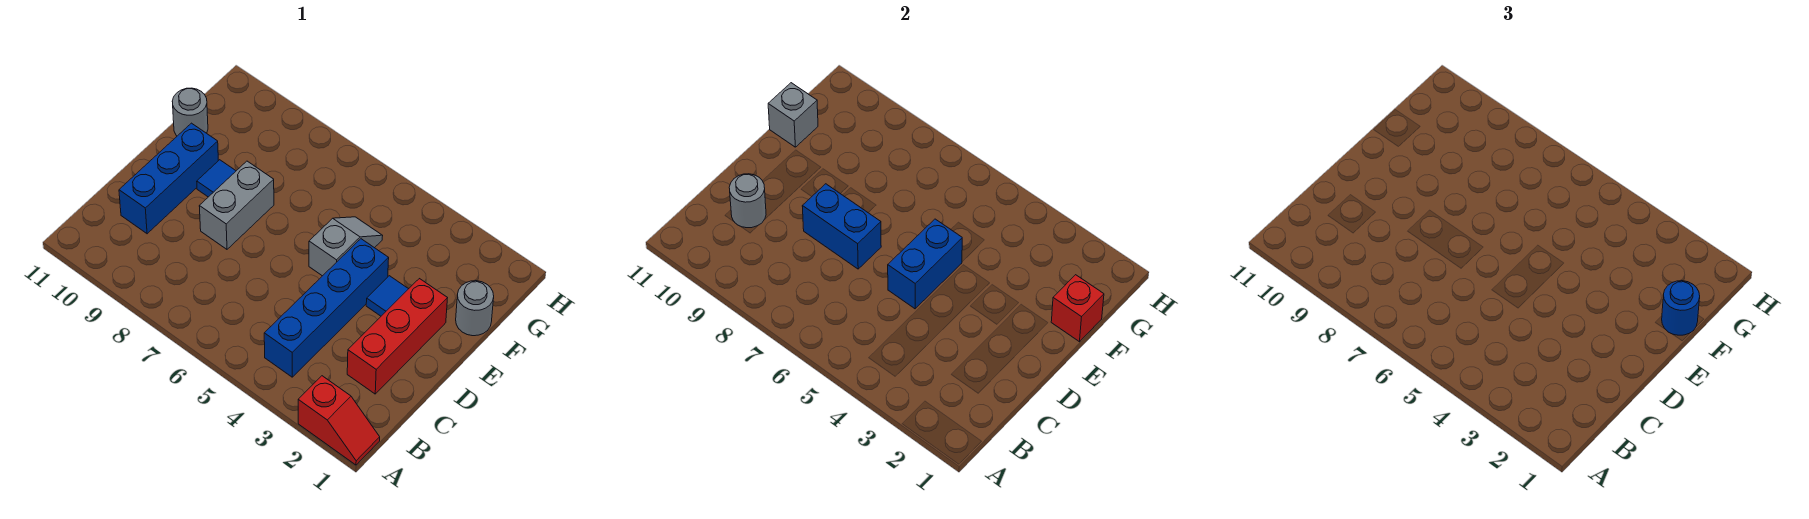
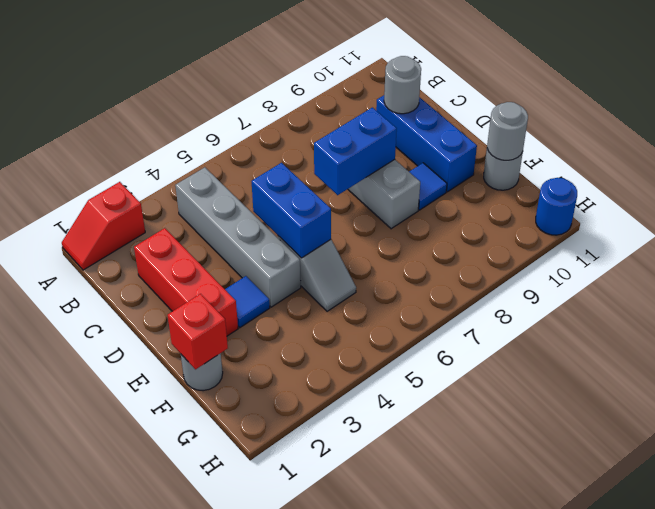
blue 1x4 brick [264,239,389,377] -> grey 1x4 brick [175,167,301,307]
blue 1x1 round brick [1662,281,1700,335] -> blue 1x1 round brick moved to [536,178,577,235]
grey 1x1 brick [768,83,818,147] -> grey 1x1 round brick [487,102,528,160]

